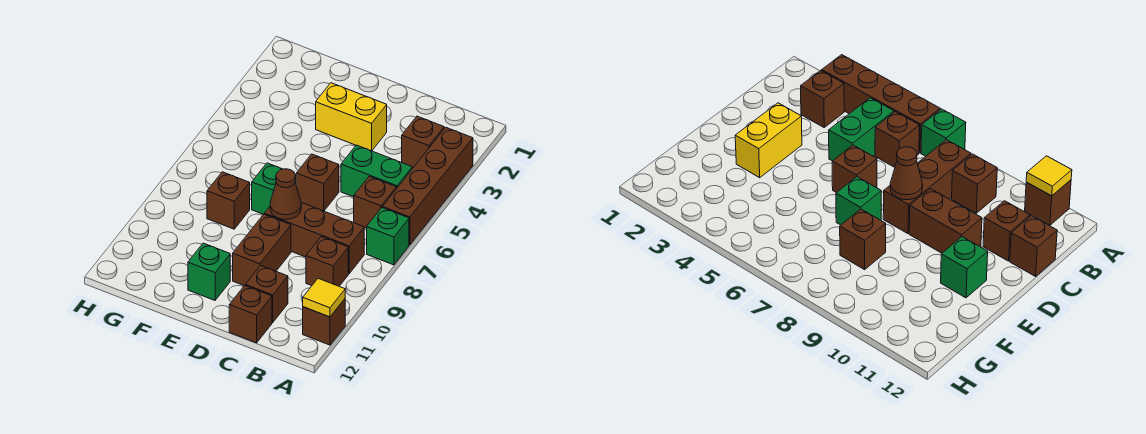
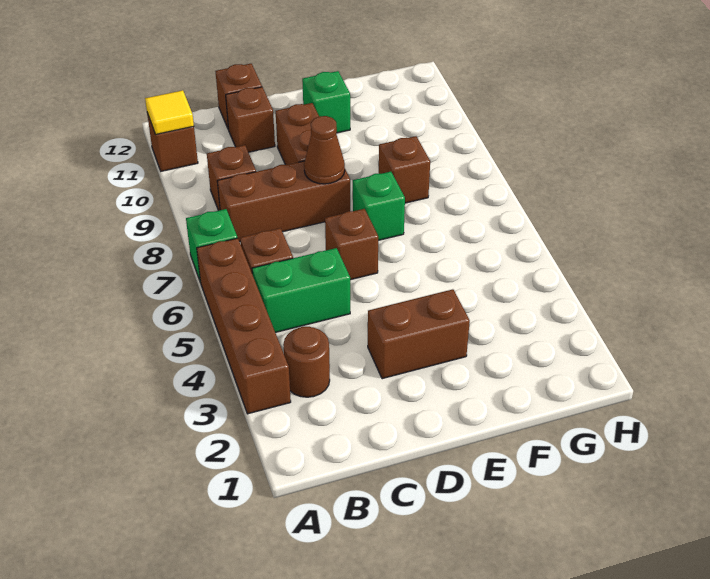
brown 1x1 brick [402,116,444,168] -> brown 1x1 round brick [283,327,330,397]
yellow 1x2 brick [316,83,387,151] -> brown 1x2 brick [368,289,470,379]

